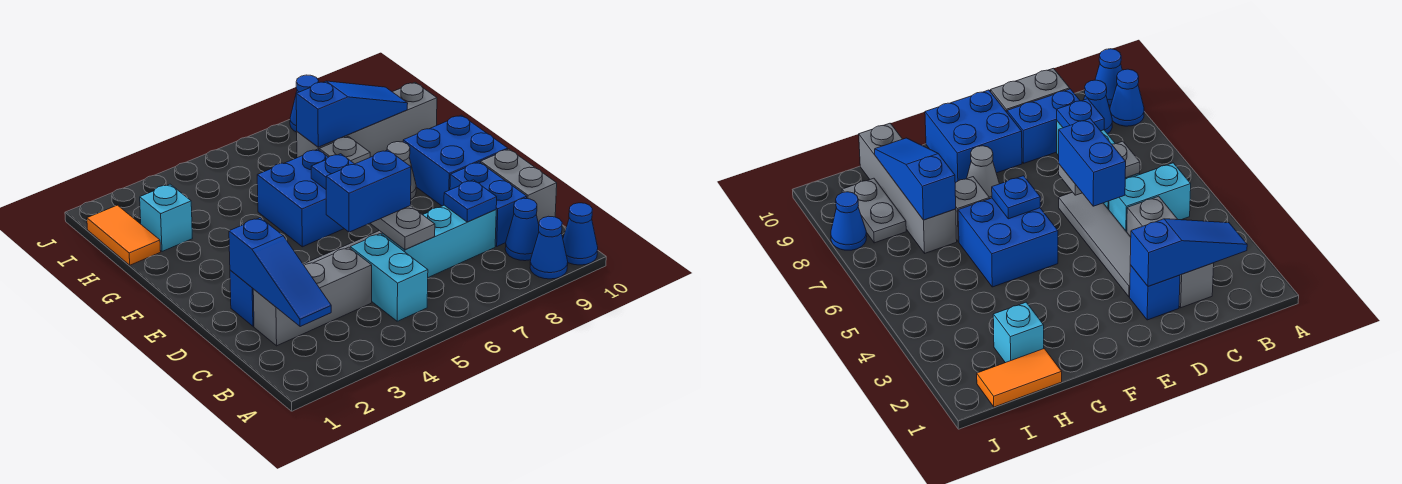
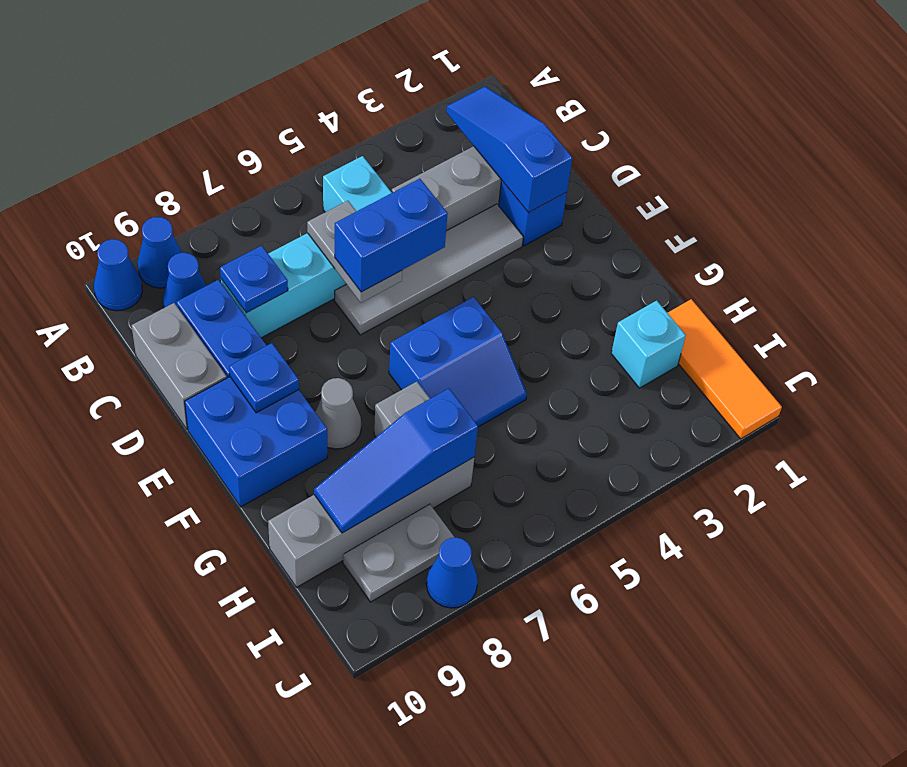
blue 2x2 brick [257,149,344,247] -> blue 2x2 slope [389,297,527,427]
blue 1x1 plate [311,154,354,189] -> blue 1x1 plate moved to [229,343,299,413]
orange 1x2 tile [87,205,161,265] -> orange 1x3 tile [668,299,782,439]

